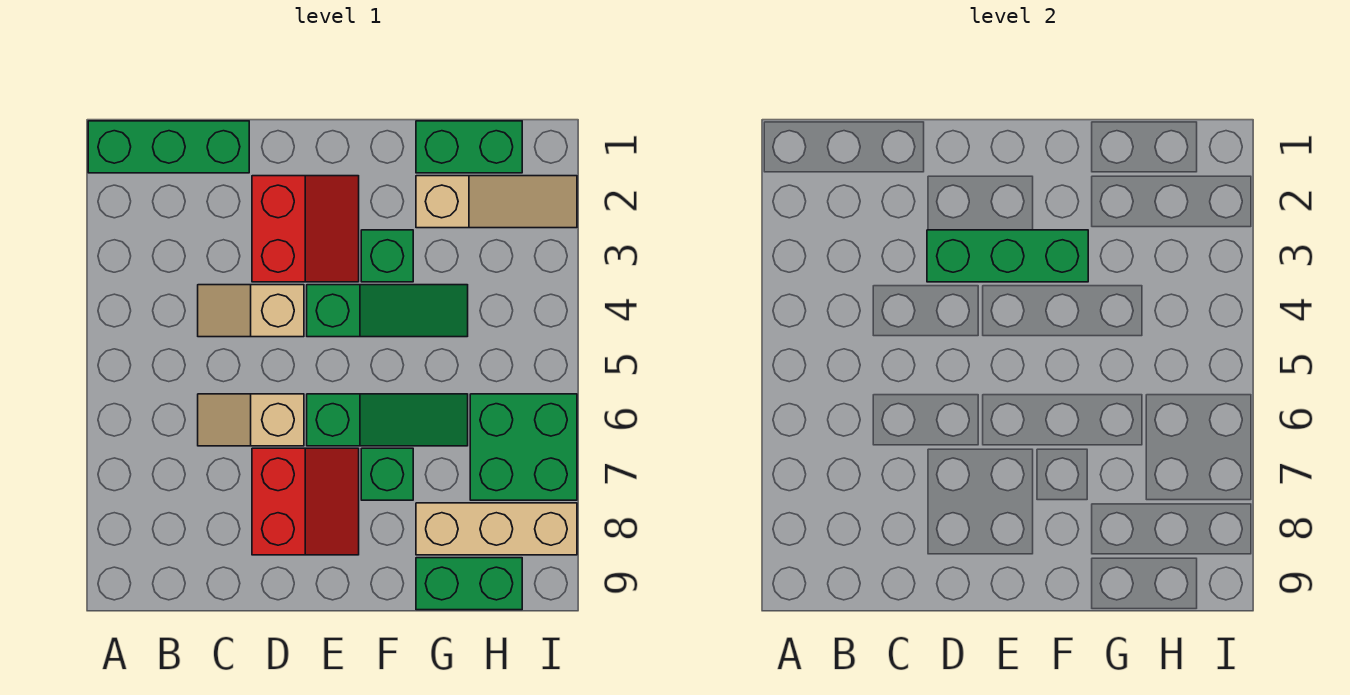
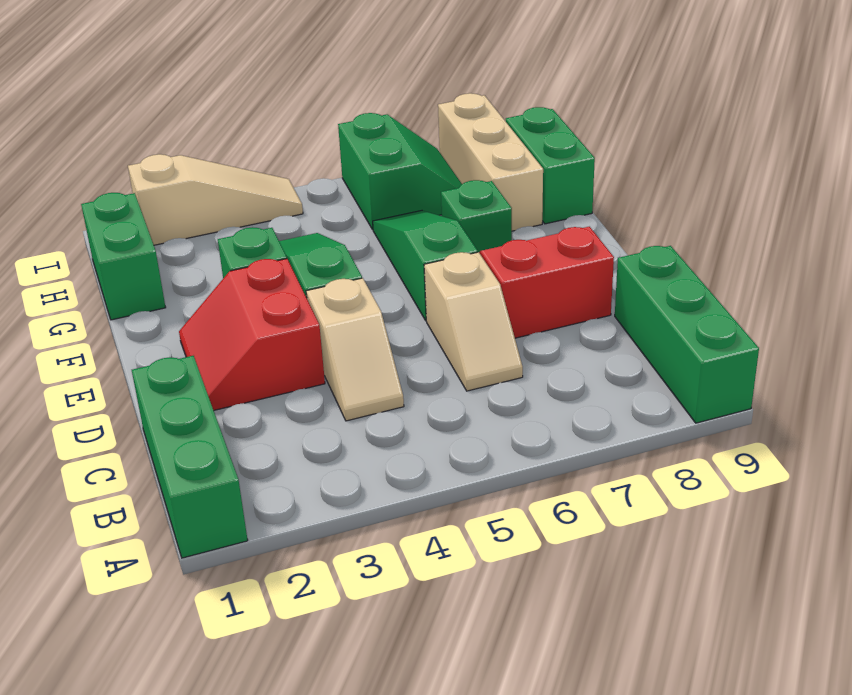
red 2x2 slope [252,176,359,282] -> red 2x2 slope turned to [179,259,325,410]
green 1x3 brick [927,230,1088,282] -> green 1x3 brick moved to [615,246,759,423]
tan 1x3 slope [416,176,577,228] -> tan 1x3 slope turned to [128,154,303,245]
green 2x2 brick [470,394,577,500] -> green 2x2 slope [338,113,462,230]

